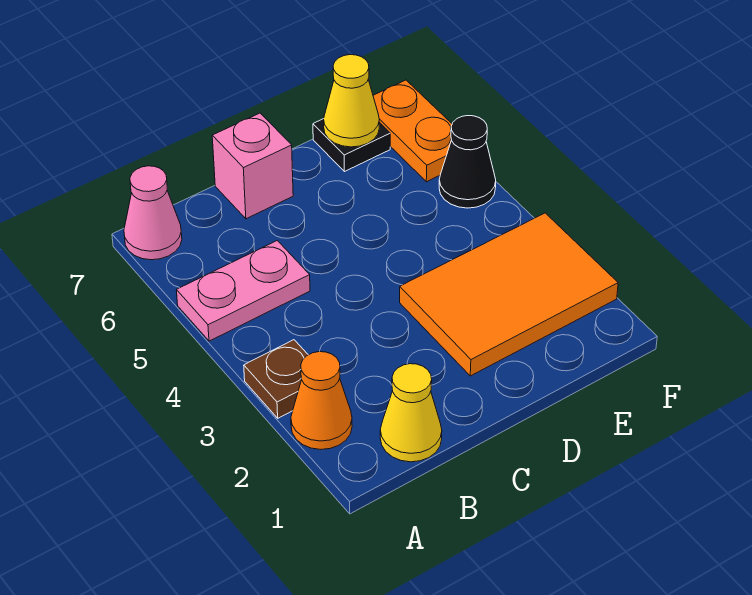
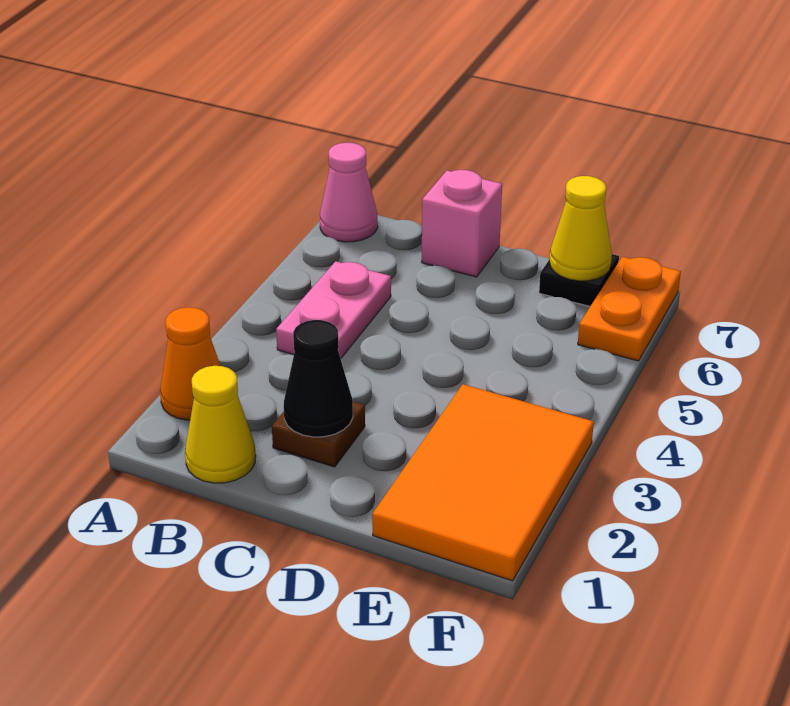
brown 1x1 plate [244,340,308,418] -> brown 1x1 plate moved to [272,402,365,467]
pink 1x2 plate [176,241,310,341] -> pink 1x2 plate turned to [276,261,391,358]
orange 2x3 tile [400,213,618,376] -> orange 2x3 tile turned to [372,384,594,581]
black 1x1 cone [439,116,496,208] -> black 1x1 cone moved to [284,320,353,437]

